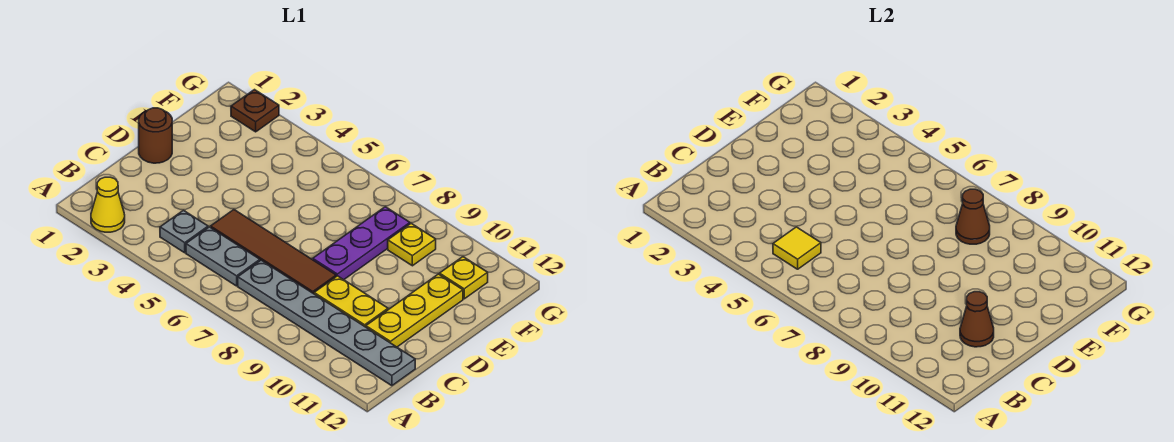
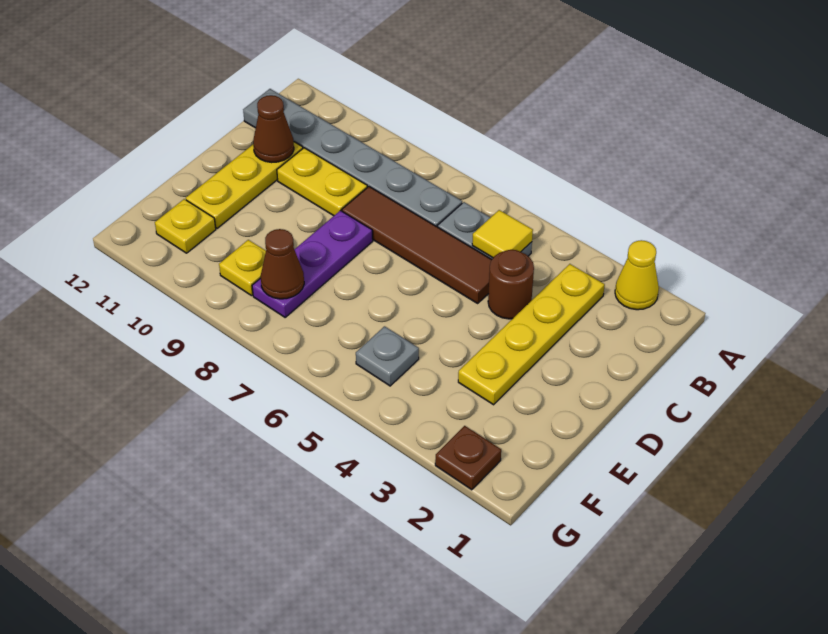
none -> yellow 1x4 plate [458,264,605,405]
grey 1x1 plate [160,210,208,253] -> grey 1x1 plate moved to [356,326,419,386]
brown 1x1 round brick [139,108,172,163] -> brown 1x1 round brick moved to [488,250,534,319]

